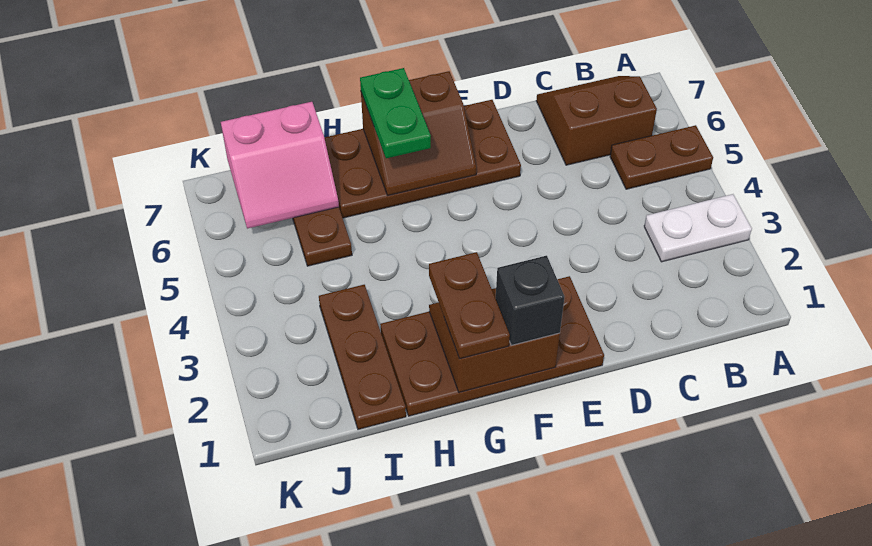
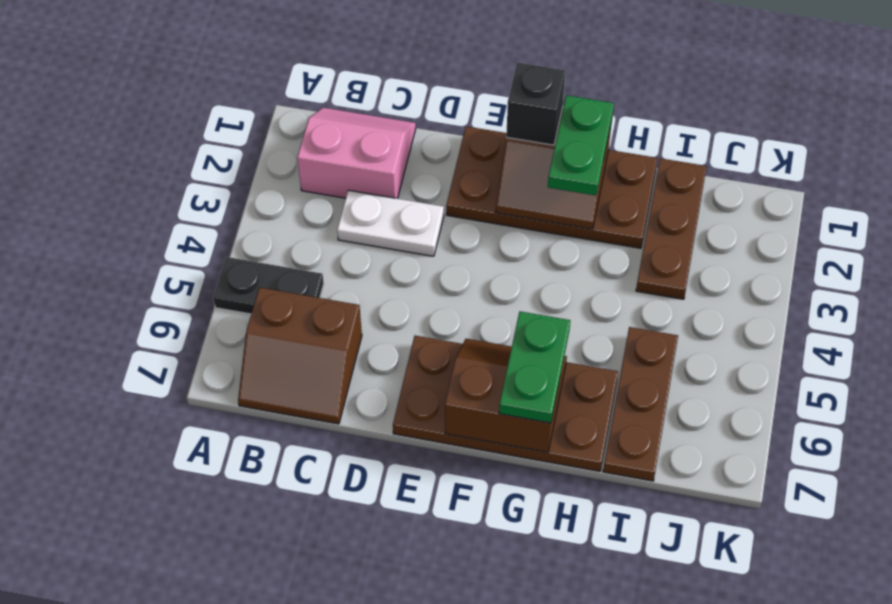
white 1x2 plate [644,194,752,262] -> white 1x2 plate moved to [337,190,444,256]
brown 1x2 plate [610,125,713,189] -> black 1x2 plate [213,257,324,314]
brown 1x2 plate [429,252,510,359] -> green 1x2 plate [548,95,614,196]
pink 2x2 slope [221,102,339,229] -> pink 2x2 slope moved to [297,108,416,199]

